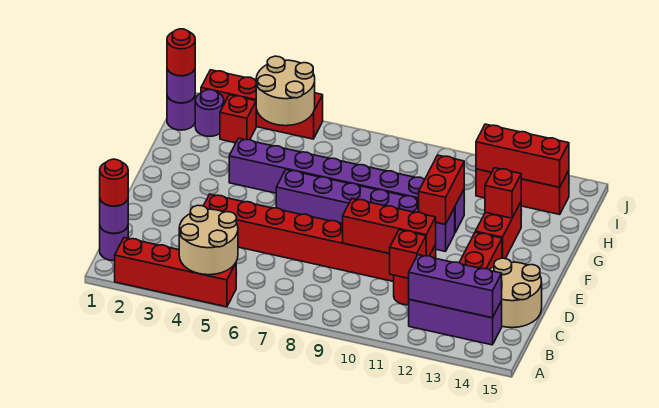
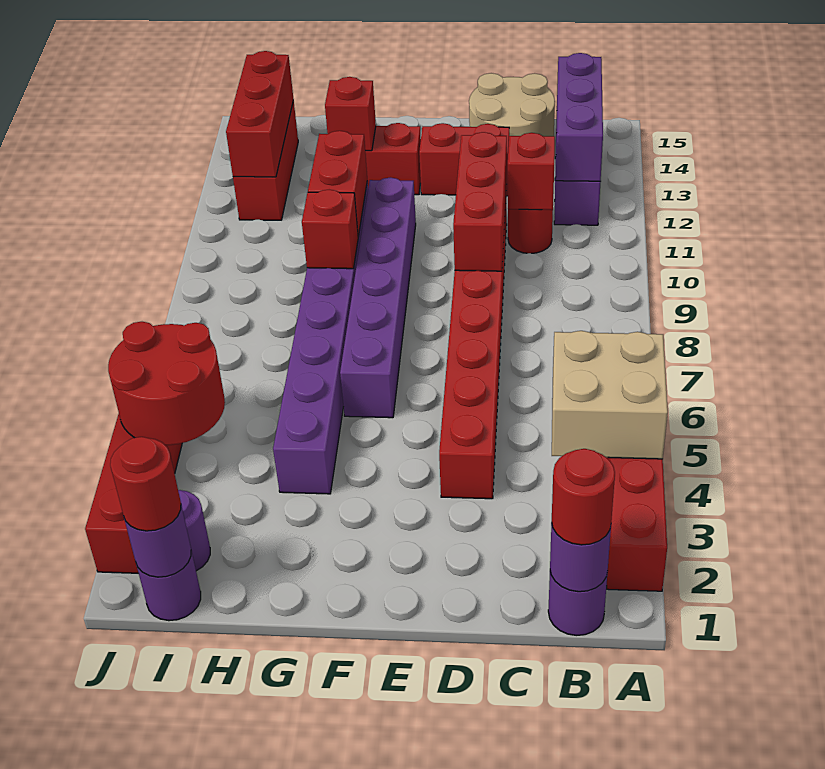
tan 2x2 round brick [179,205,238,275] -> tan 2x2 brick [552,331,668,459]
red 1x2 brick [419,155,464,224] -> red 1x2 brick turned to [308,131,367,237]
red 1x1 brick [220,95,256,143] -> red 1x1 brick moved to [302,190,358,269]
tan 2x2 round brick [256,56,315,126] -> red 2x2 round brick [108,322,225,445]

